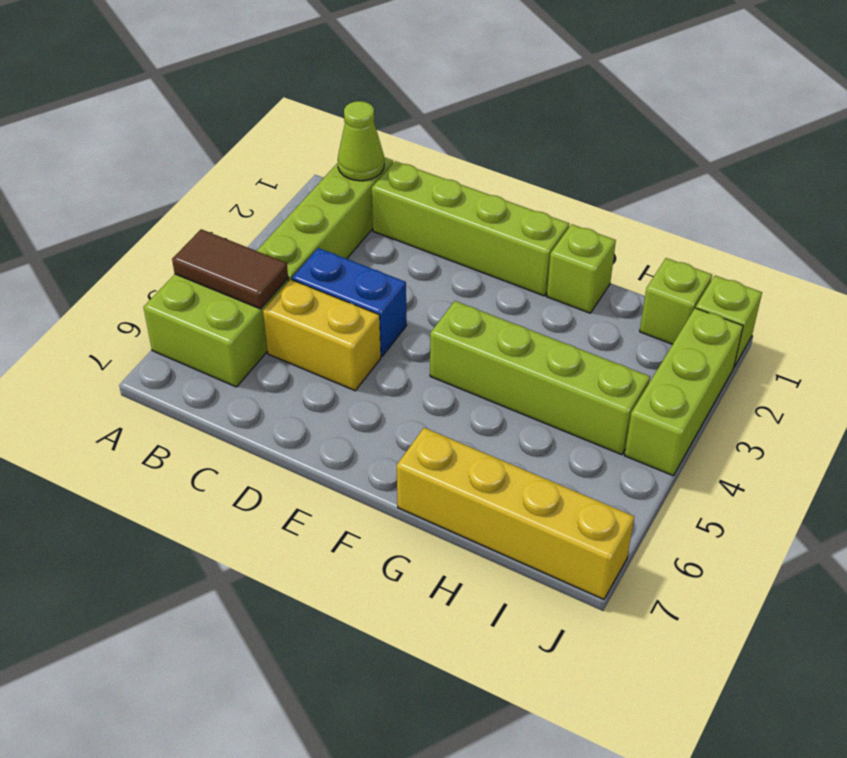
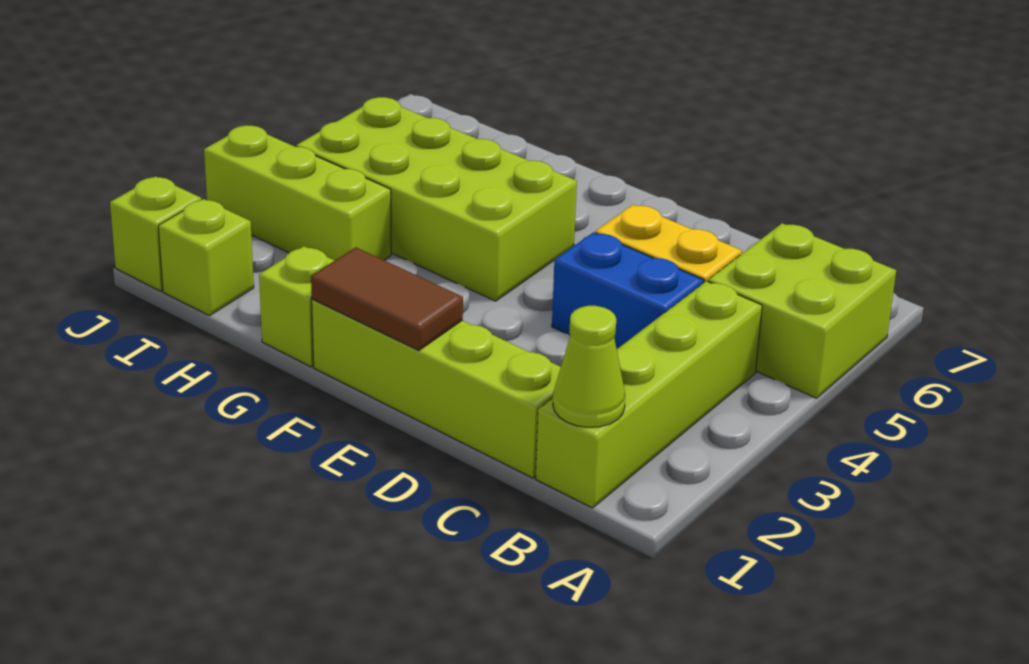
brown 1x2 tile [172,229,288,309] -> brown 1x2 tile moved to [311,247,463,351]
lime 1x4 brick [430,301,650,455] -> lime 2x4 brick [296,97,577,301]
yellow 1x4 brick [397,428,634,599] -> none
lime 1x3 brick [624,308,743,476] -> lime 1x3 brick turned to [204,125,391,261]

